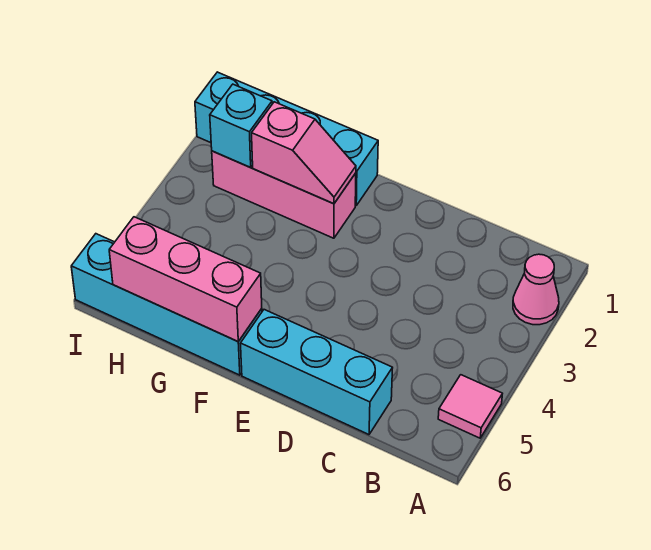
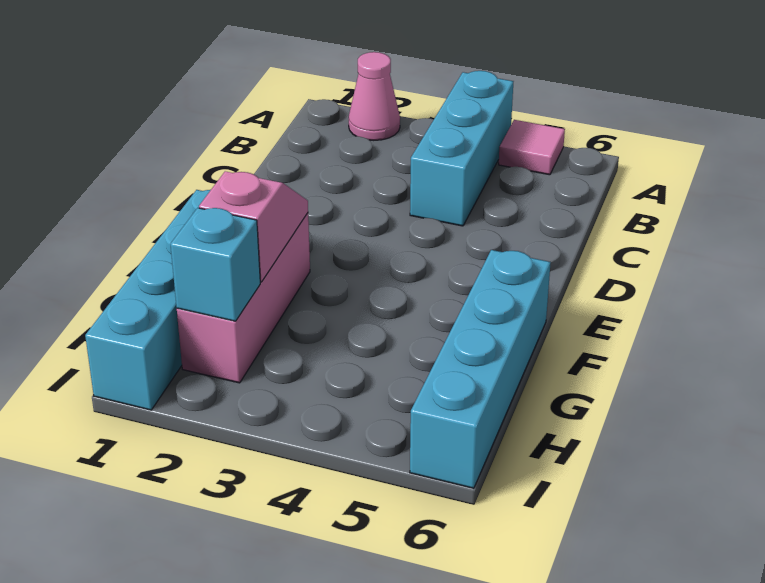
cyan 1x3 brick [241,310,392,435] -> cyan 1x3 brick moved to [410,71,513,226]
pink 1x3 brick [109,217,262,341] -> none

